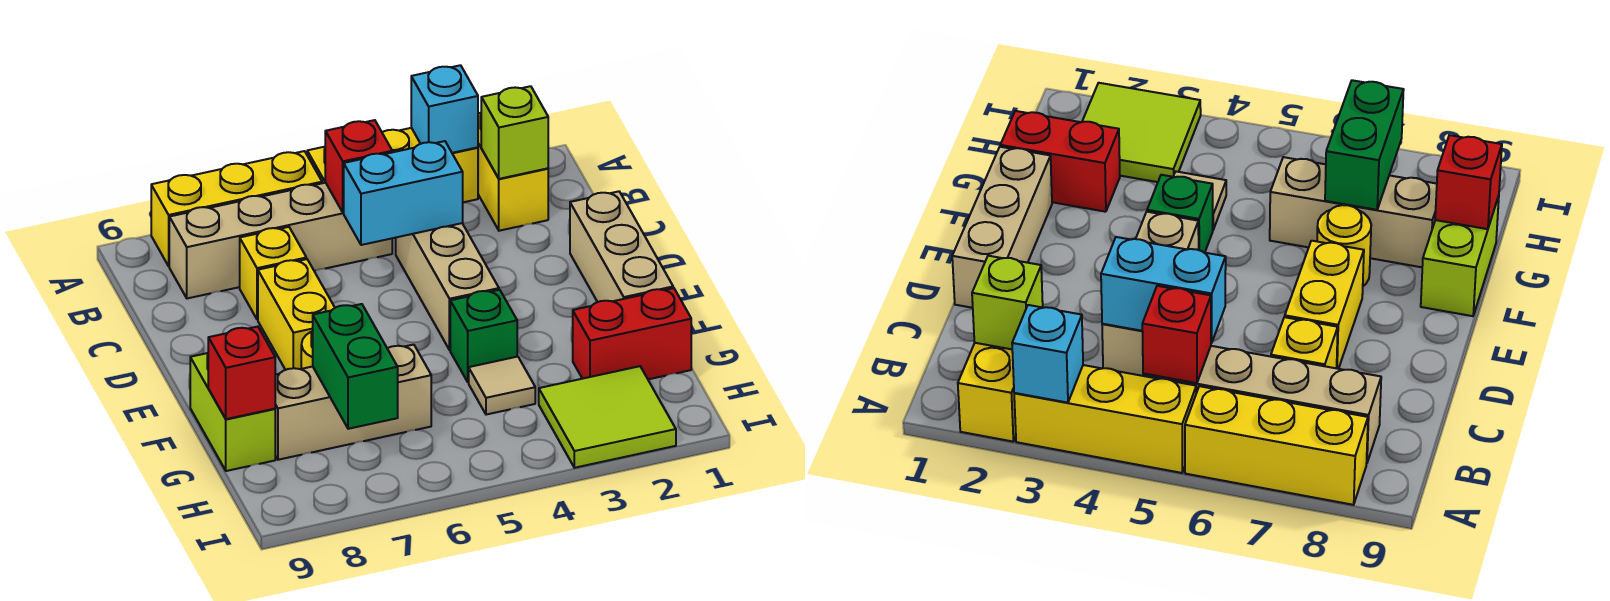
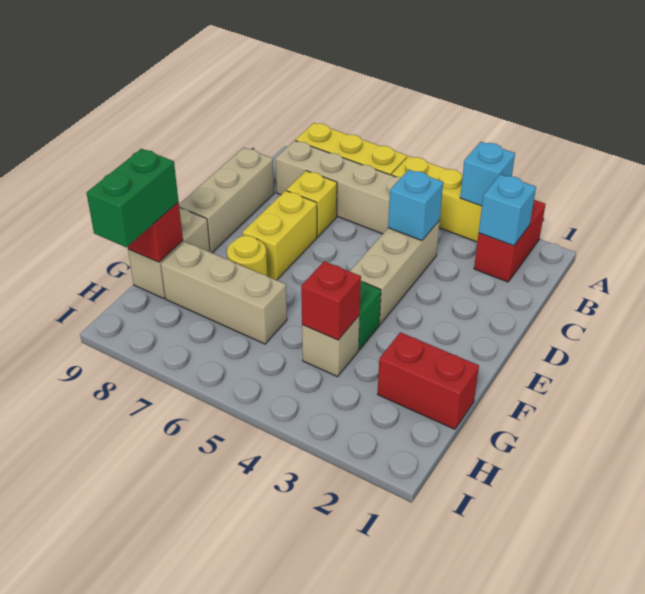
yellow 1x2 brick [478,113,548,231] -> red 1x2 brick [474,200,546,282]
lime 1x1 brick [481,86,548,179] -> cyan 1x1 brick [479,174,536,246]
red 1x1 brick [325,120,392,213] -> red 1x1 brick moved to [301,261,361,340]
cyan 1x2 brick [344,141,463,245] -> cyan 1x1 brick [388,170,443,241]
tan 1x3 brick [570,191,673,302] -> tan 1x3 brick moved to [179,148,274,253]
lime 1x2 brick [190,353,275,471] -> tan 1x2 brick [128,208,210,299]
tan 1x1 tile [469,357,535,415] -> tan 1x1 brick [302,315,360,377]
green 1x2 brick [312,304,398,429] -> green 1x2 brick moved to [87,149,179,247]
lime 2x2 tile [539,366,676,468] -> none

